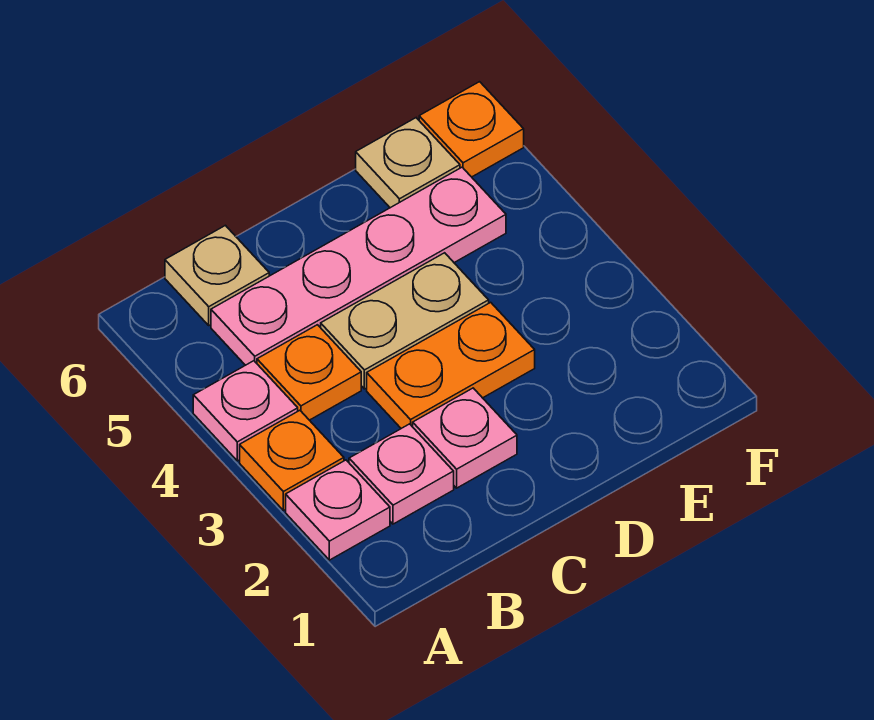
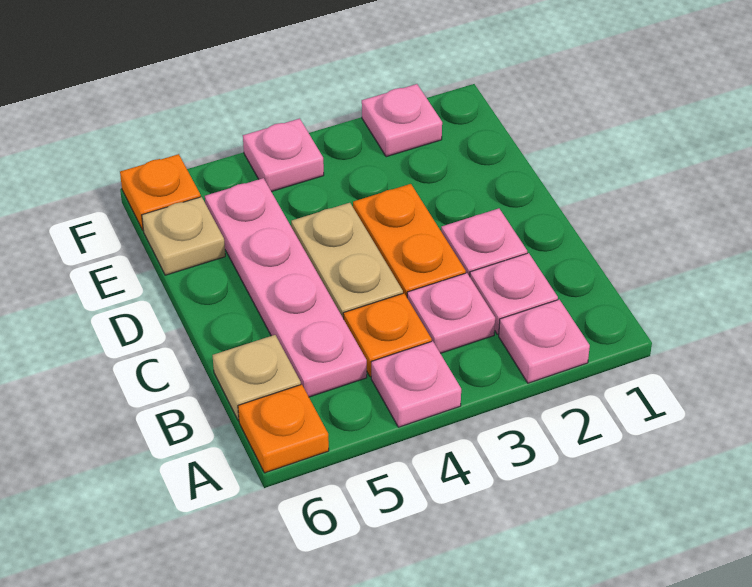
orange 1x1 plate [240,410,344,510] -> orange 1x1 plate moved to [238,385,329,473]
none -> pink 1x1 plate [407,273,495,353]
none -> pink 1x1 plate [362,84,442,157]
none -> pink 1x1 plate [243,119,324,192]

